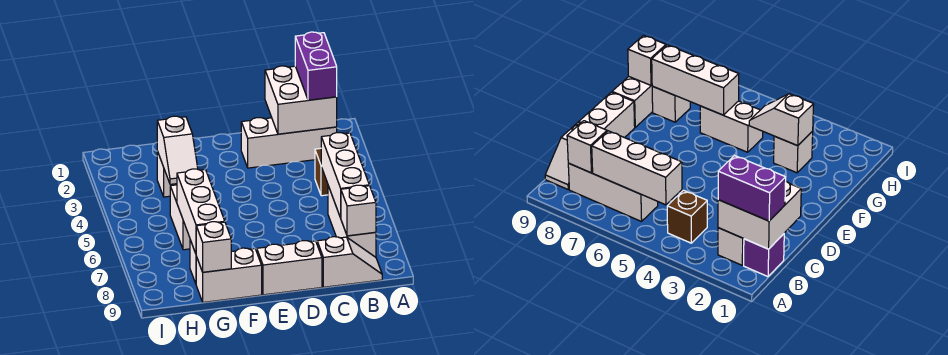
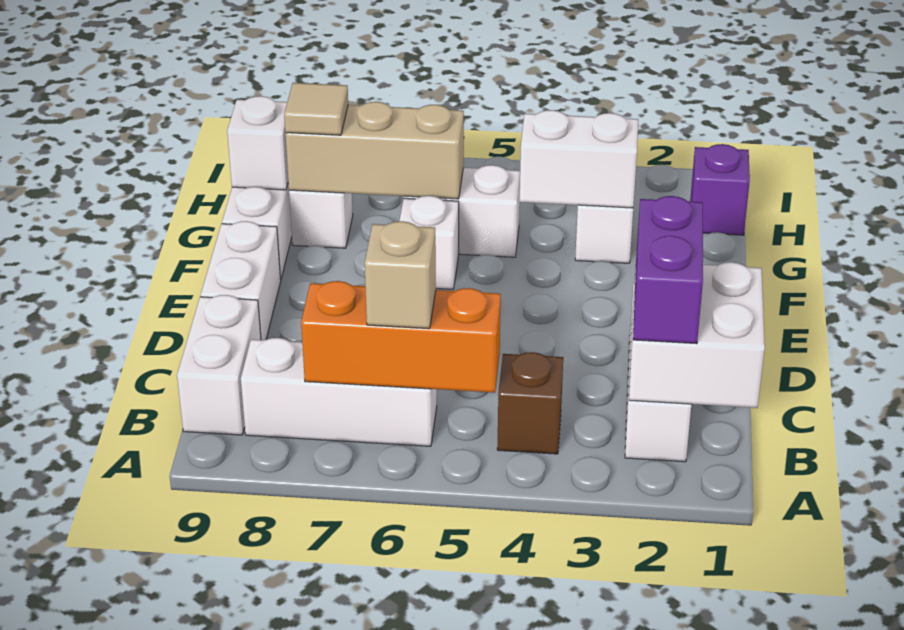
purple 1x1 brick [744,234,784,277] -> purple 1x1 brick moved to [690,144,750,235]
purple 1x2 brick [295,32,337,100] -> purple 1x2 brick turned to [633,196,703,344]
white 1x3 brick [321,133,369,218] -> orange 1x3 brick [301,281,501,393]
none -> tan 1x1 brick [365,221,436,329]
white 1x1 brick [341,185,376,236] -> white 1x1 brick moved to [399,196,459,289]
white 1x2 slope [317,237,382,287] -> white 1x2 brick [177,295,261,435]
white 1x2 slope [157,116,198,184] -> white 1x2 brick [520,110,638,208]
white 1x3 brick [177,169,225,254] -> tan 1x3 brick [285,102,464,199]
none -> tan 1x1 tile [284,83,348,135]

